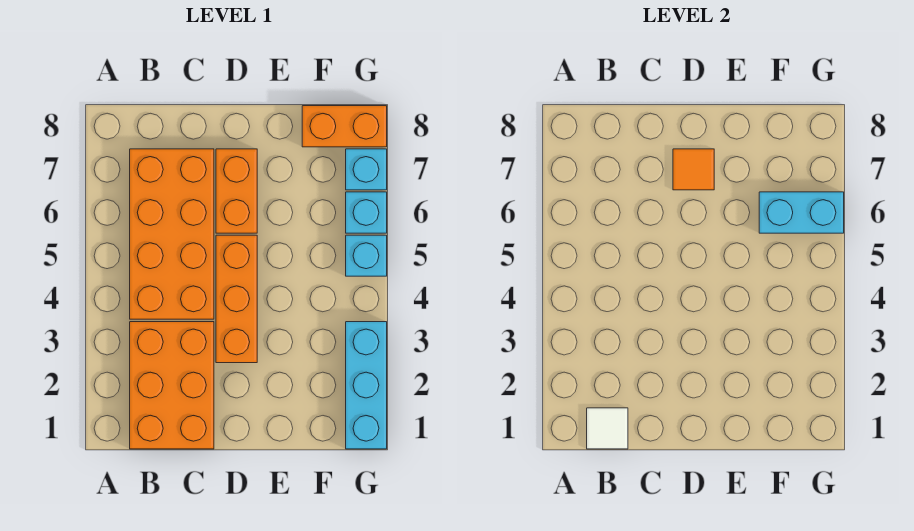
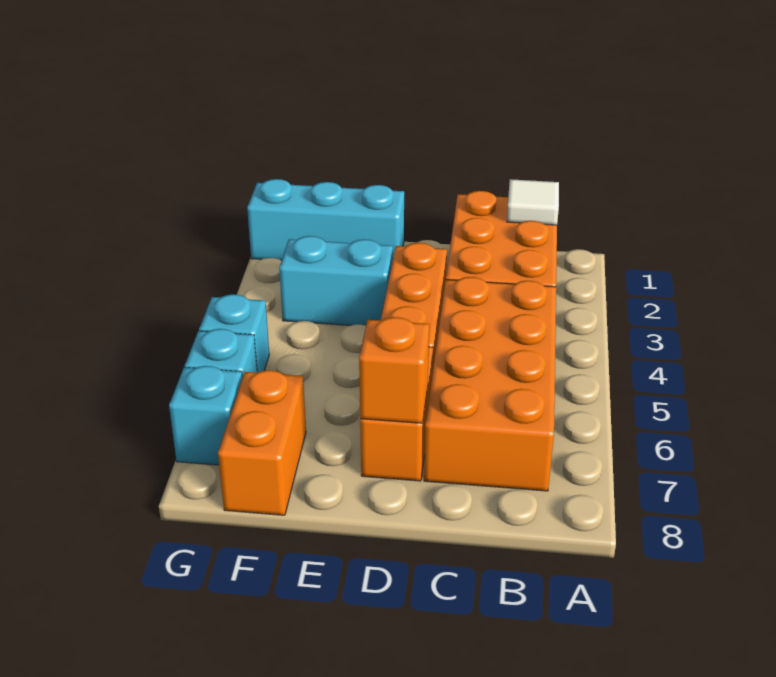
orange 1x1 tile [673,149,714,190] -> orange 1x1 brick [359,317,429,423]
cyan 1x2 brick [759,192,844,233] -> cyan 1x2 brick moved to [279,236,393,326]
orange 1x2 brick [302,106,387,147] -> orange 1x2 brick turned to [218,370,306,515]
cyan 1x3 brick [346,322,387,449] -> cyan 1x3 brick turned to [247,179,404,261]

